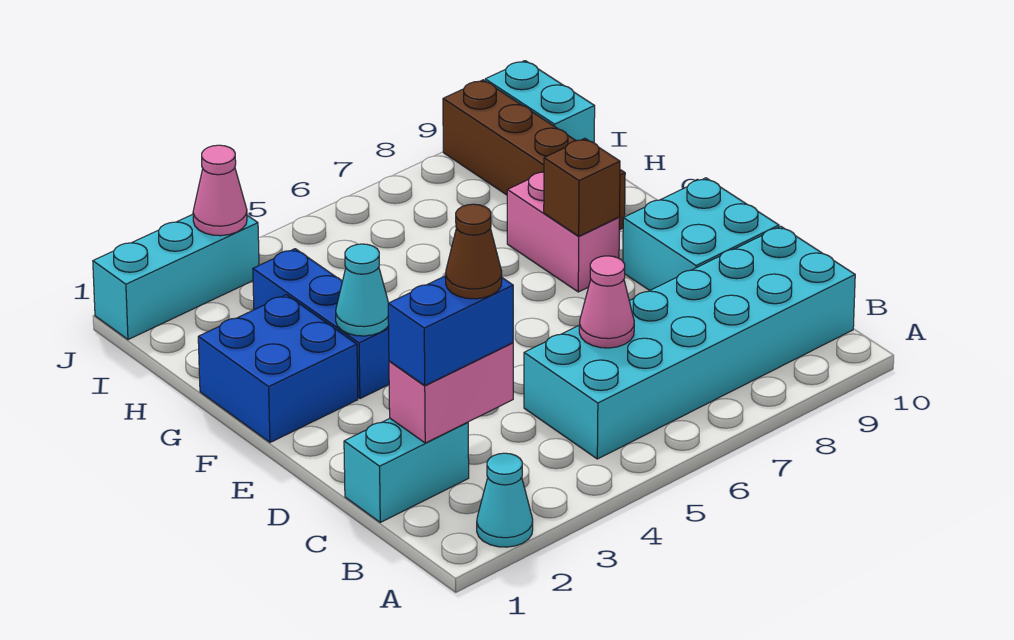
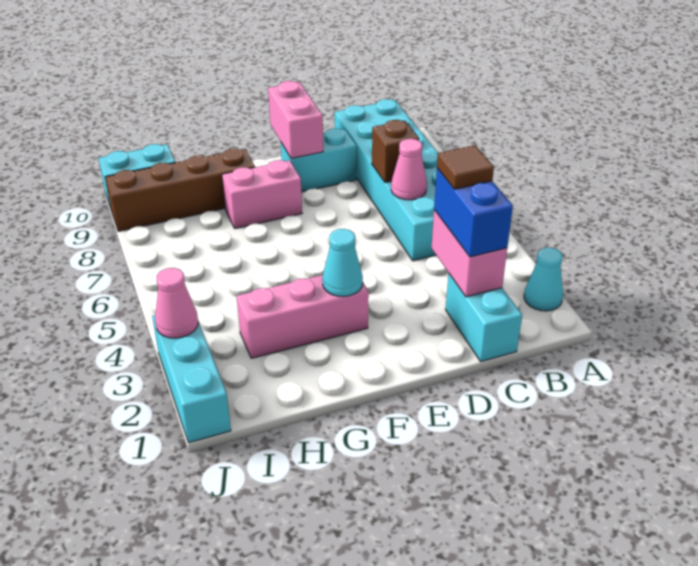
brown 1x1 cone [445,204,502,299] -> brown 1x1 tile [437,145,494,189]
cyan 2x2 brick [623,178,779,291] -> cyan 1x2 brick [281,128,357,192]
none -> pink 1x2 brick [268,81,323,158]
blue 2x2 brick [198,295,358,442] -> none
blue 1x3 brick [253,249,389,399] -> pink 1x3 brick [237,275,369,358]
brown 1x1 brick [544,138,620,236] -> brown 1x1 brick moved to [372,120,419,182]

